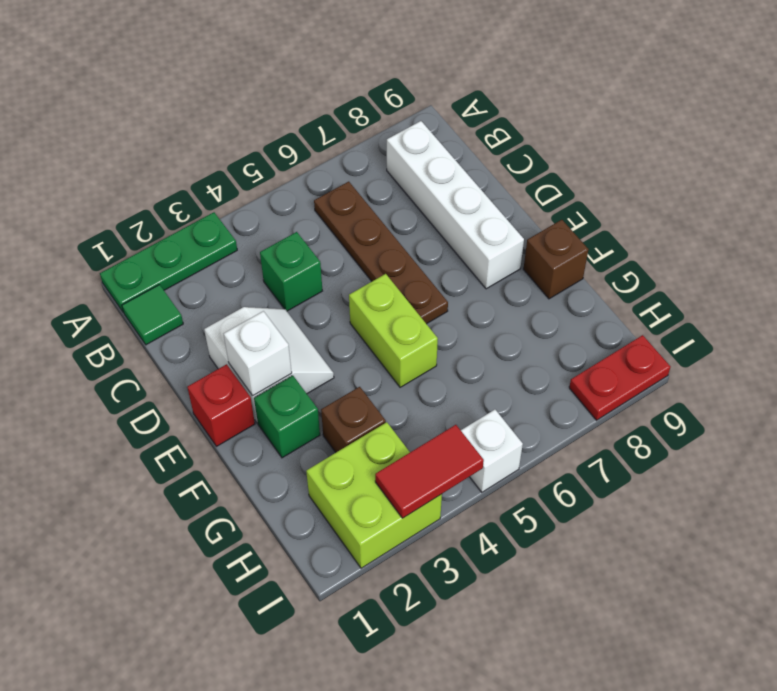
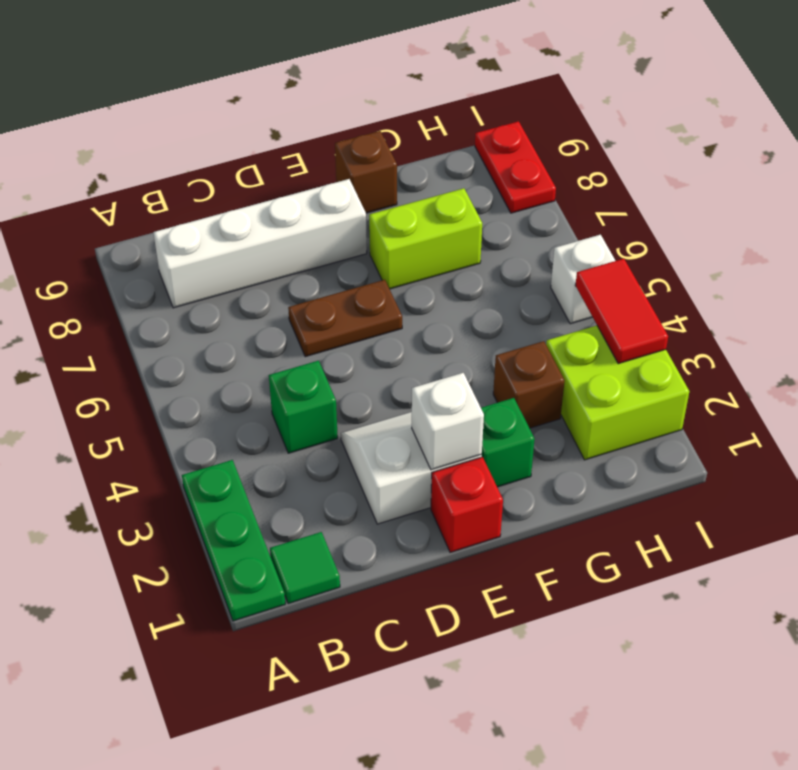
brown 1x4 plate [314,182,448,324] -> brown 1x2 plate [288,280,402,357]
lime 1x2 brick [349,274,438,387] -> lime 1x2 brick moved to [369,188,482,289]

